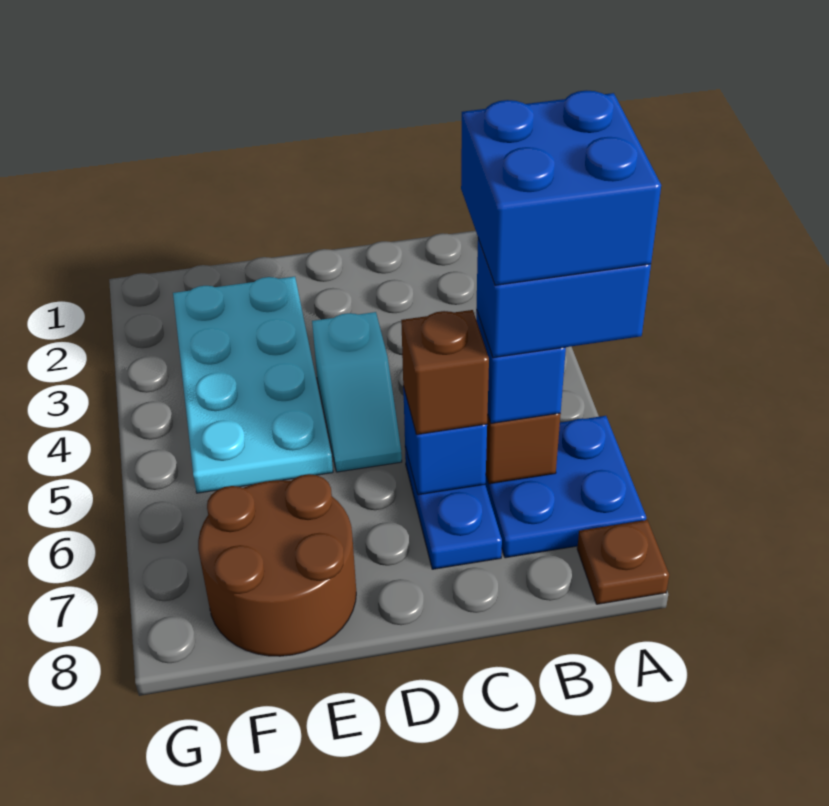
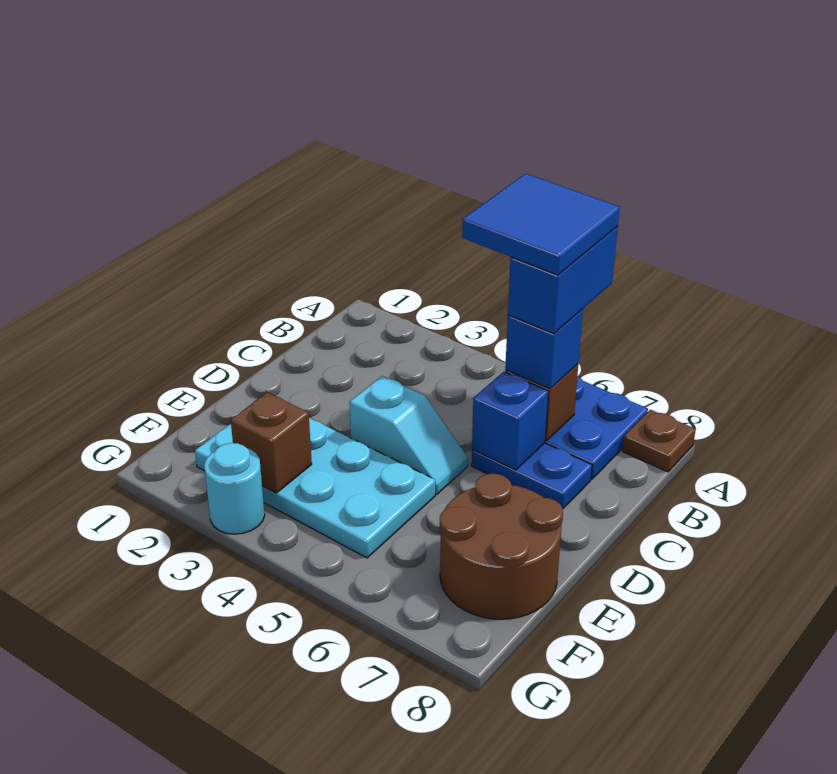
blue 2x2 brick [461,90,661,285] -> blue 2x2 tile [462,173,620,275]
brown 1x1 brick [401,310,489,435] -> brown 1x1 brick moved to [231,392,312,493]
none -> cyan 1x1 round brick [204,443,265,534]

